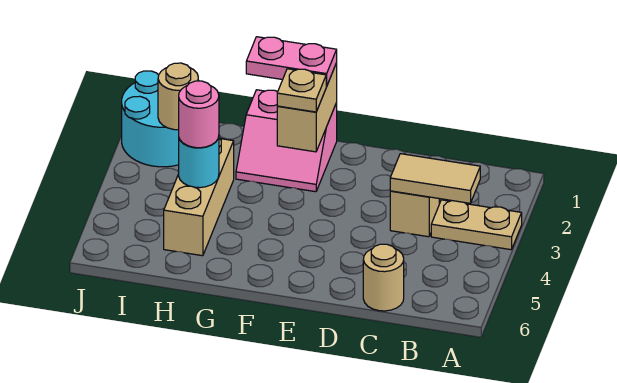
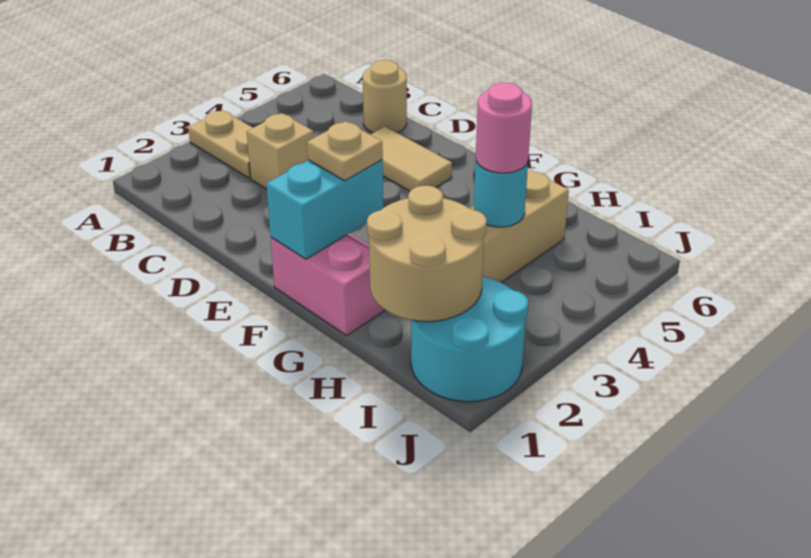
tan 1x2 tile [390,154,480,203] -> tan 1x2 tile moved to [371,127,452,191]
tan 1x2 brick [277,63,337,152] -> cyan 1x2 brick [266,160,383,259]
pink 1x2 plate [246,37,337,86] -> none
tan 1x1 round brick [158,63,198,130] -> tan 2x2 round brick [367,186,487,322]

